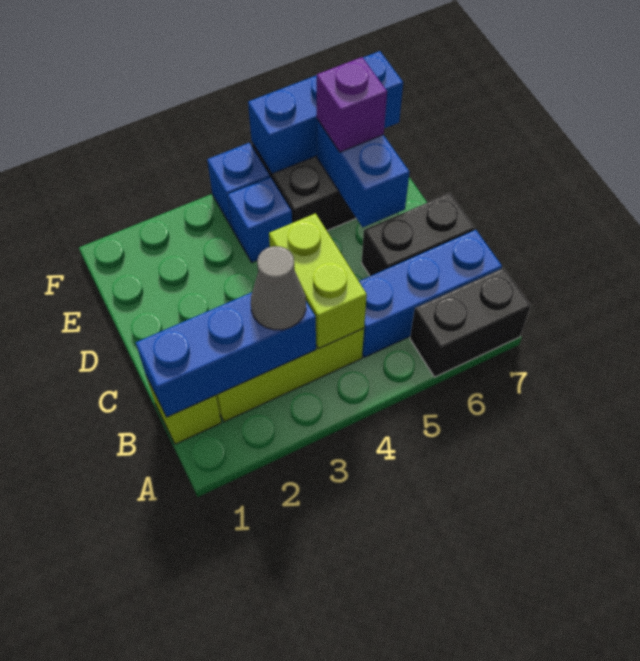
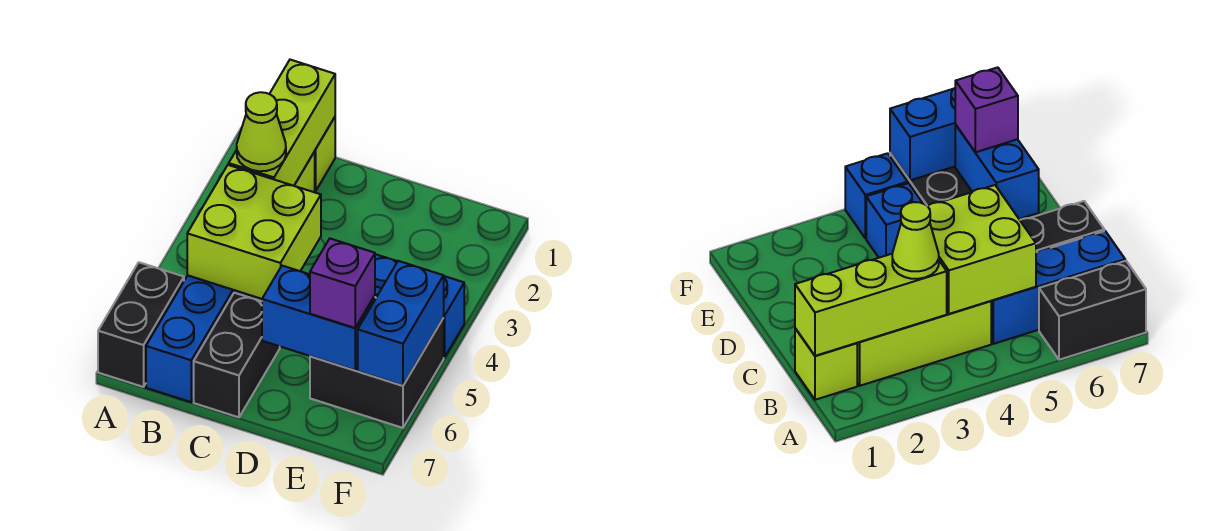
blue 1x3 brick [136,292,316,417] -> lime 1x3 brick [229,60,335,186]
grey 1x1 cone [251,246,306,330] -> lime 1x1 cone [237,92,286,171]
lime 1x2 brick [269,213,367,348] -> lime 2x2 brick [187,165,321,299]
blue 1x3 brick [248,51,403,174] -> blue 1x2 brick [358,261,444,386]

